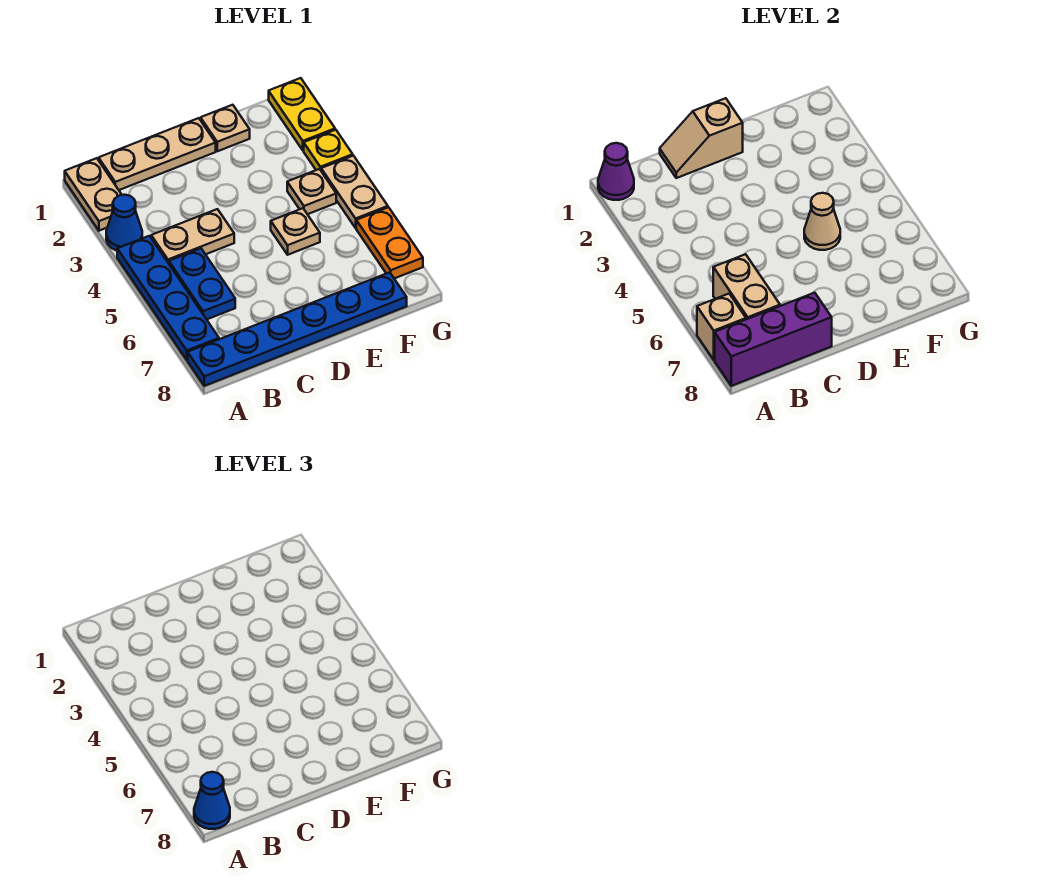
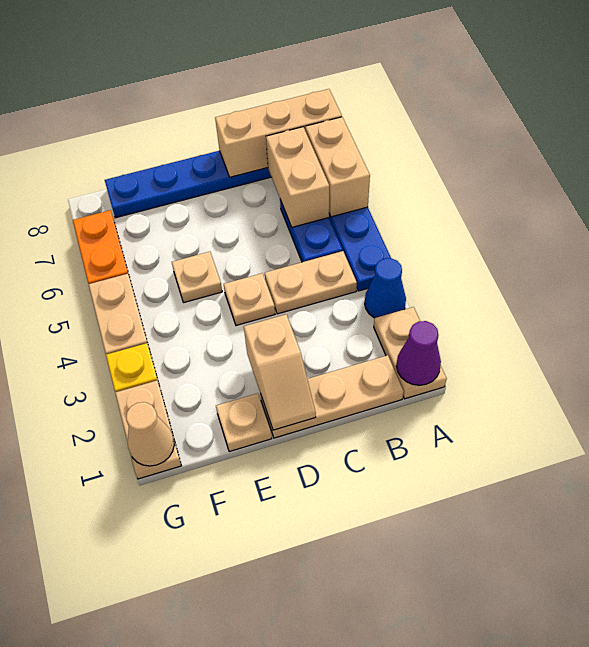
tan 1x1 brick [697,294,746,360] -> tan 1x2 brick [305,117,370,217]
purple 1x3 brick [715,293,832,386] -> tan 1x3 brick [215,89,342,177]
blue 1x1 cone [194,772,230,829] -> none
tan 1x2 slope [660,98,743,178] -> tan 1x2 slope turned to [244,315,316,430]
tan 1x1 cone [804,193,840,250] -> tan 1x1 cone moved to [126,402,174,466]
tan 1x1 plate [287,169,336,214] -> tan 1x1 plate moved to [224,273,275,325]
yellow 1x2 plate [269,78,335,150] -> tan 1x2 plate [115,380,181,479]

